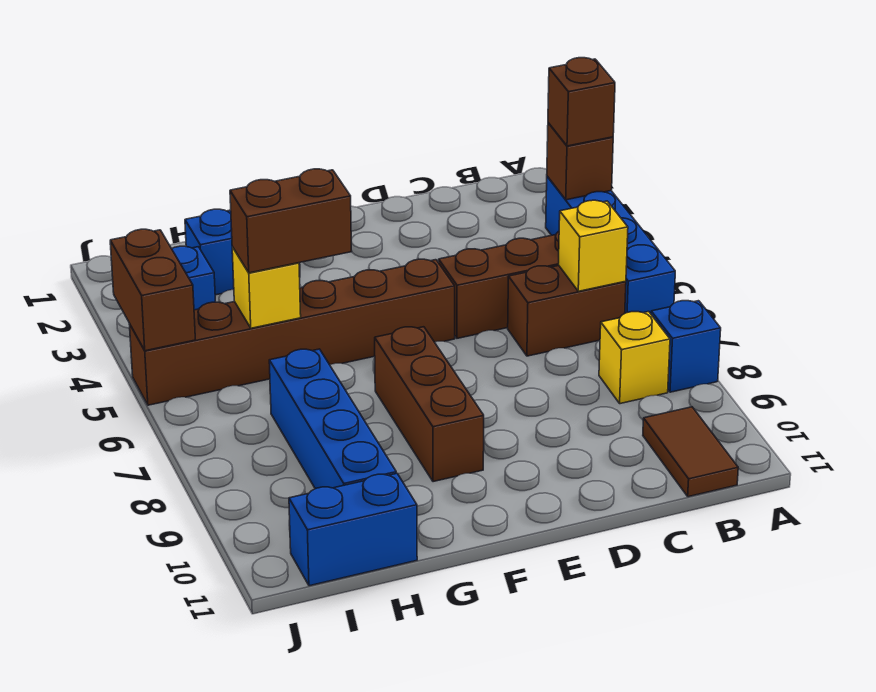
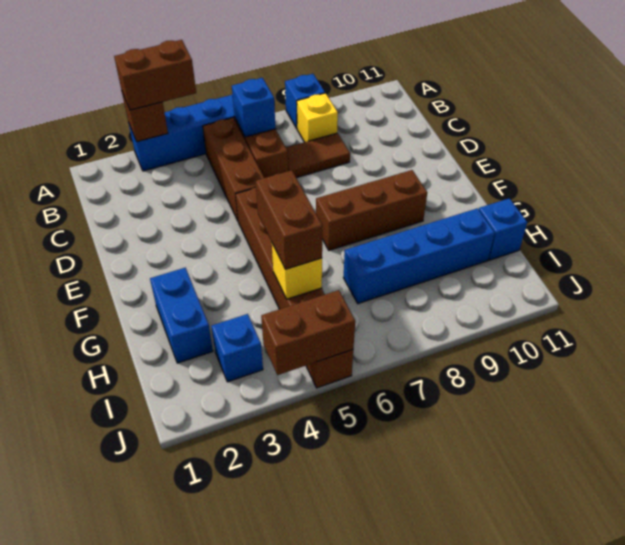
brown 1x1 brick [548,58,615,146] -> brown 1x2 brick [114,40,196,110]
yellow 1x1 brick [558,200,628,291] -> blue 1x1 brick [232,78,275,137]
brown 1x2 tile [643,407,738,497] -> brown 1x2 tile moved to [286,133,350,178]
blue 1x2 brick [289,473,417,586] -> blue 1x1 brick [479,198,527,260]

